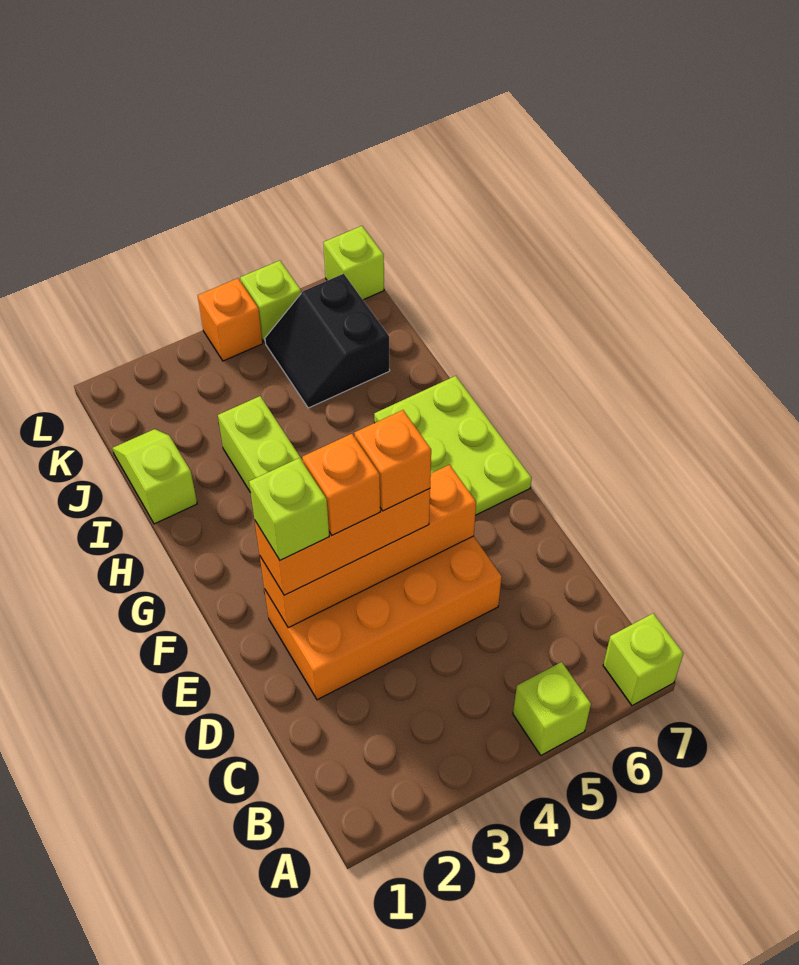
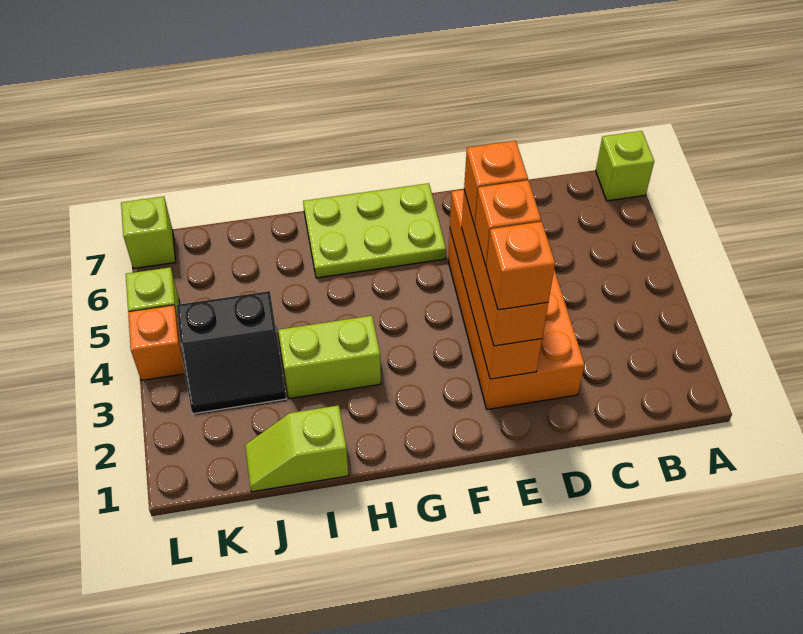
lime 1x1 brick [513,662,591,755] -> none
lime 1x1 brick [249,458,329,560] -> orange 1x1 brick [486,222,555,310]
black 2x2 slope [265,274,390,408] -> black 2x2 slope moved to [177,291,286,414]

